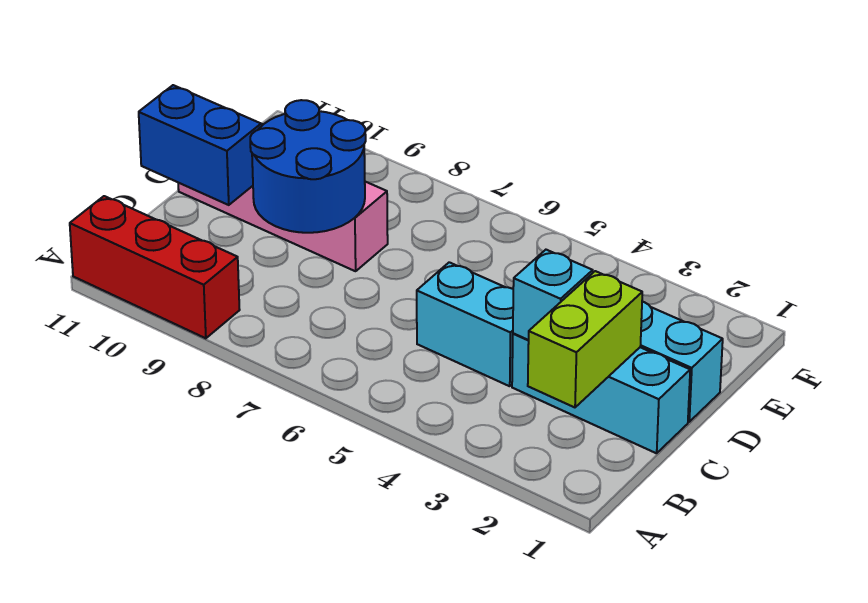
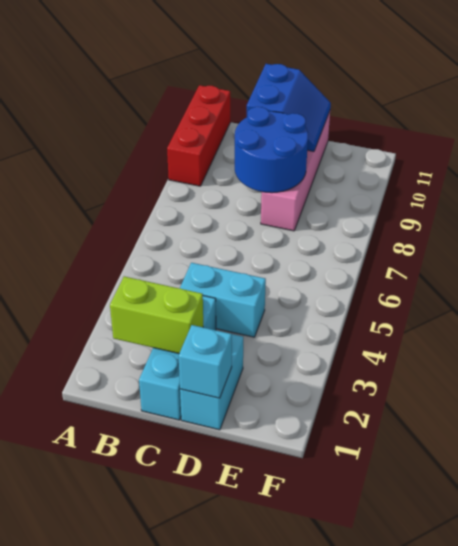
cyan 1x1 brick [513,250,593,340] -> cyan 1x1 brick moved to [179,325,232,398]
cyan 1x2 brick [417,262,513,386] -> cyan 1x2 brick turned to [180,263,266,337]

